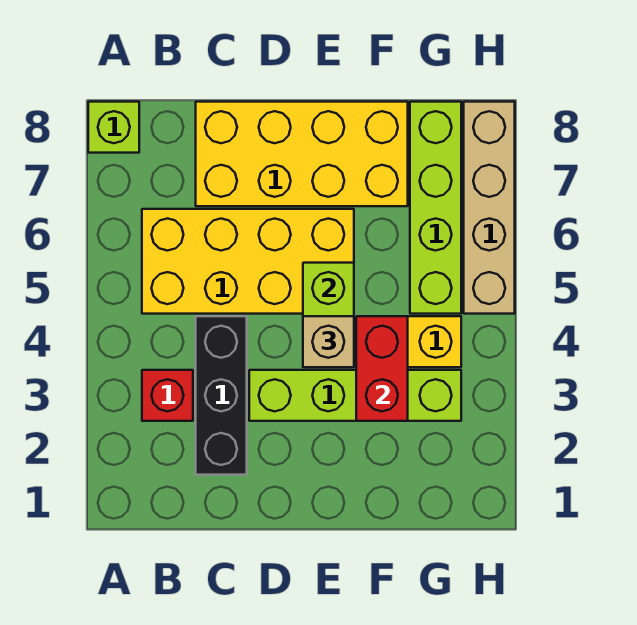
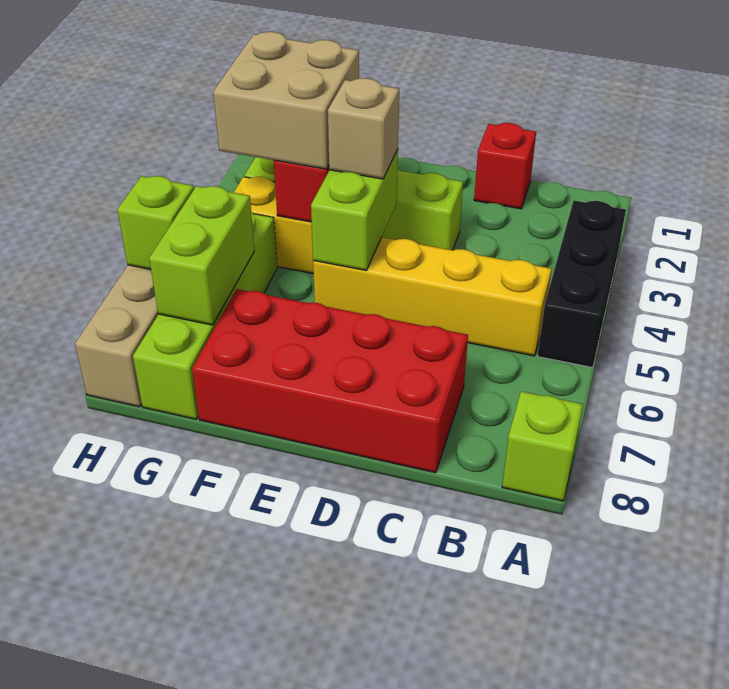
red 1x1 brick [142,370,193,421] -> red 1x1 brick moved to [474,123,536,209]
yellow 2x4 brick [142,209,354,314] -> yellow 1x4 brick [313,237,552,356]
black 1x3 brick [196,316,247,475] -> black 1x3 brick moved to [538,201,626,368]
yellow 2x4 brick [196,102,408,206] -> red 2x4 brick [192,289,468,473]
none -> tan 2x2 brick [213,32,359,169]
none -> lime 1x2 brick [149,186,254,325]
none -> lime 1x1 brick [117,176,194,269]

